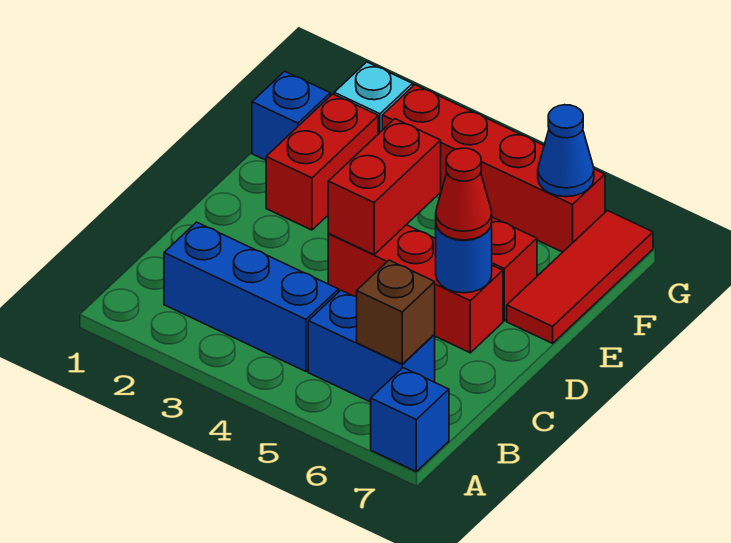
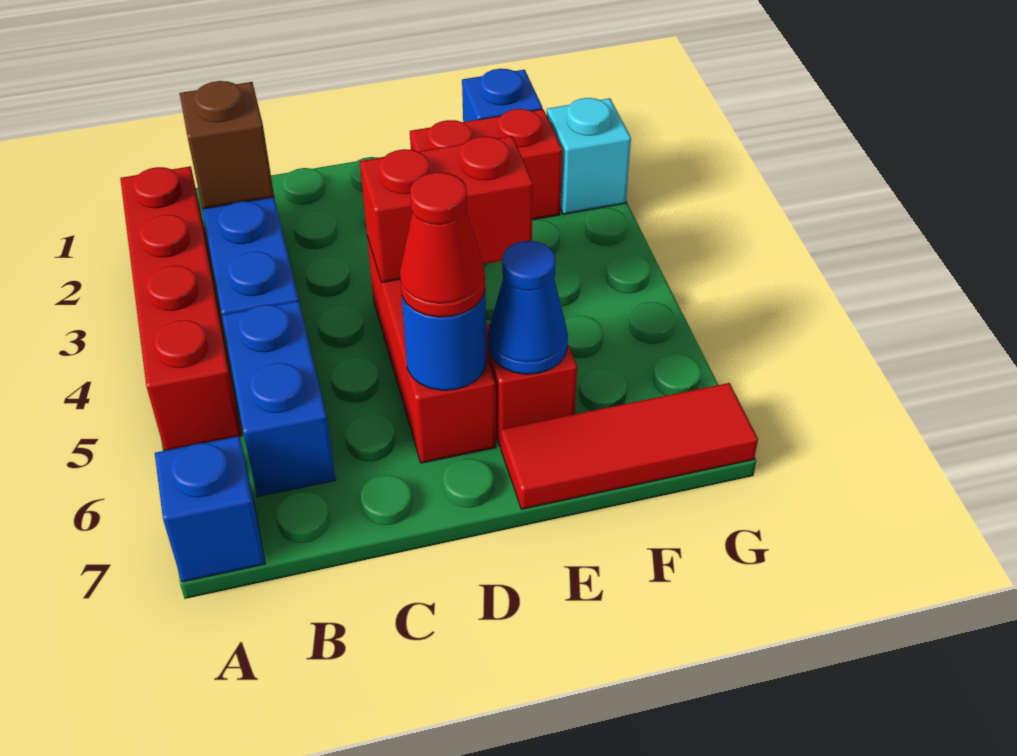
brown 1x1 brick [357,260,435,364] -> brown 1x1 brick moved to [180,81,274,209]
red 1x4 brick [382,85,605,252] -> red 1x4 brick moved to [120,166,242,451]
blue 1x1 cone [538,105,594,197] -> blue 1x1 cone moved to [488,241,568,374]

